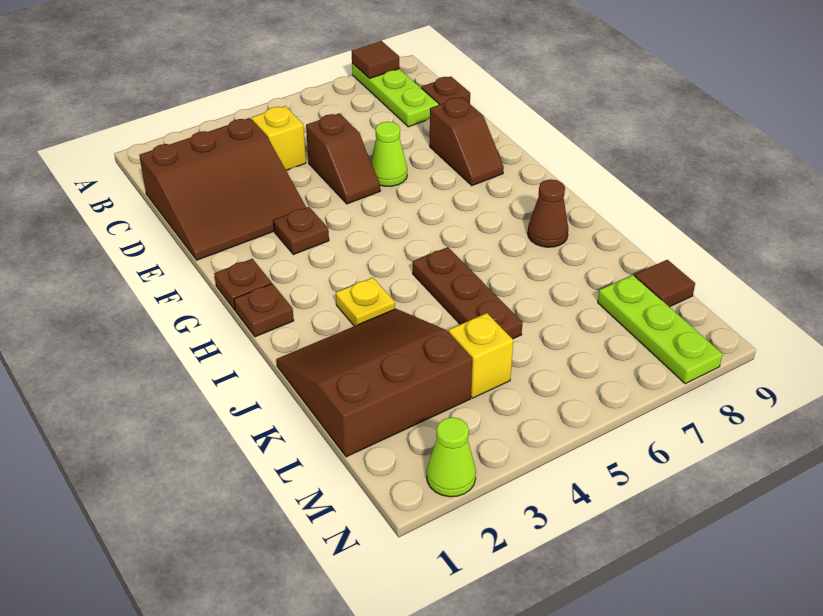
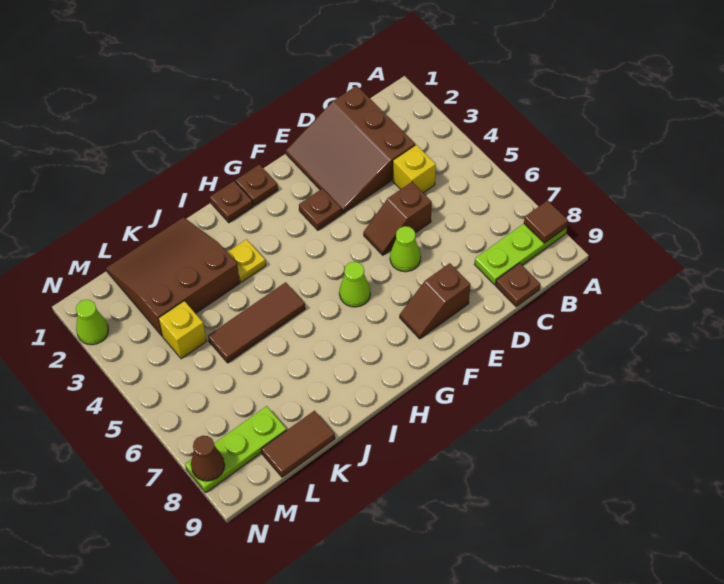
none -> lime 1x1 cone [339,262,370,307]
brown 1x3 plate [413,247,523,339] -> brown 1x3 tile [208,282,305,363]
brown 1x1 cone [528,179,568,247] -> brown 1x1 cone moved to [191,436,225,481]
brown 3x3 slope [276,309,472,457] -> brown 3x3 slope turned to [106,217,240,336]
brown 1x1 tile [634,260,695,307] -> brown 1x2 tile [261,411,335,477]

